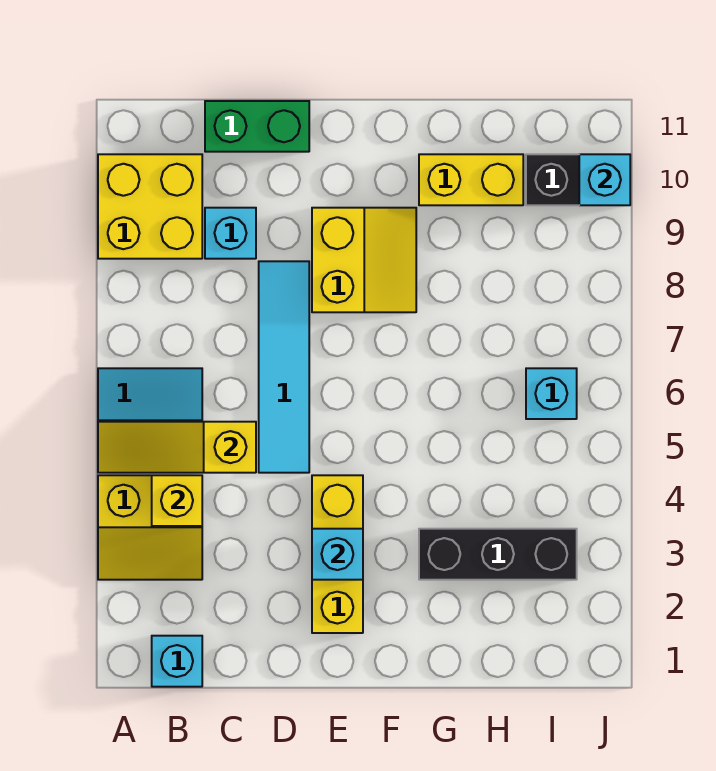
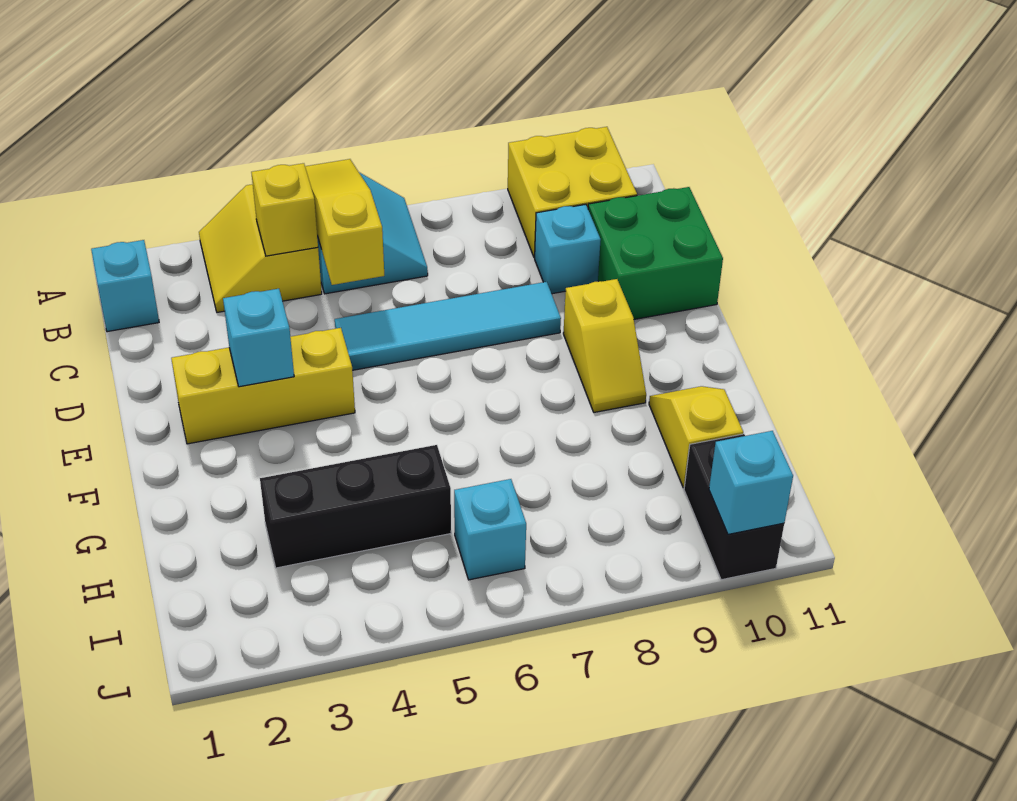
green 1x2 brick [205,101,309,152] -> green 2x2 brick [588,187,723,319]
yellow 2x2 slope [312,208,416,312] -> yellow 1x2 slope [563,279,646,412]
black 1x3 brick [419,529,577,580] -> black 1x3 brick turned to [260,445,451,568]
yellow 1x2 brick [419,154,523,205] -> yellow 1x2 slope [649,386,743,488]

